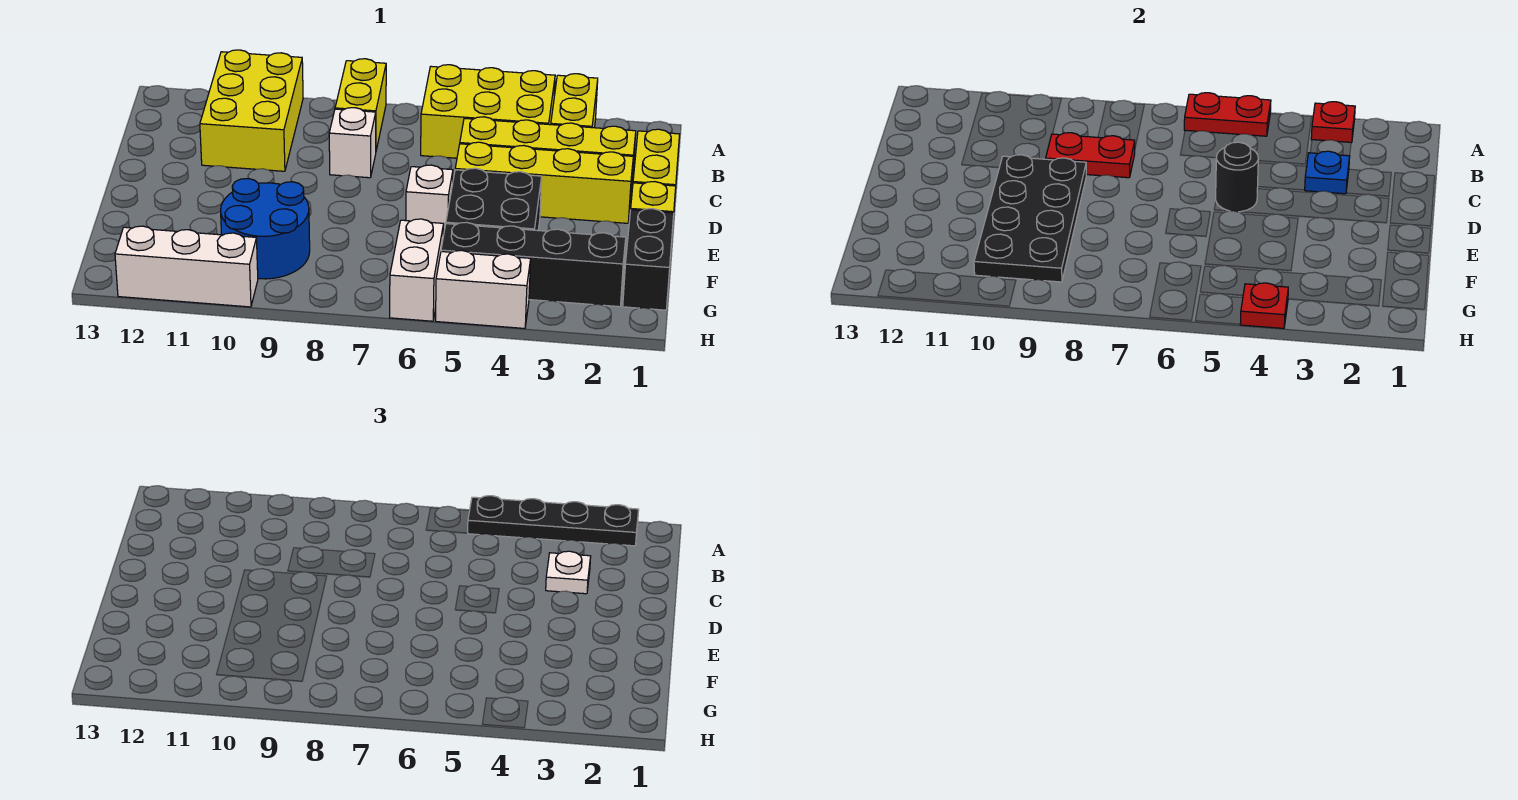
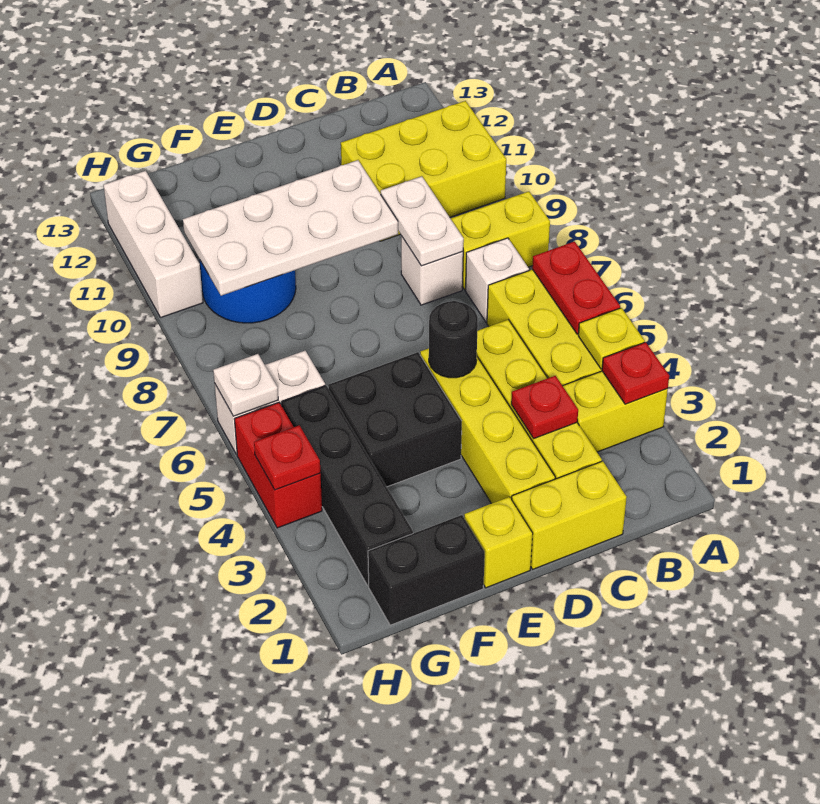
black 1x4 plate [468,496,639,546] -> none
none -> yellow 1x1 plate [578,308,645,369]
blue 1x1 plate [1305,151,1350,194] -> red 1x1 plate [511,376,578,438]
white 1x1 plate [546,551,591,594] -> white 1x1 plate moved to [213,354,278,416]
red 1x2 plate [1046,133,1135,178] -> white 1x2 plate [381,176,464,266]
black 2x4 plate [974,155,1086,282] -> white 2x4 plate [183,160,398,296]
white 1x1 brick [406,165,453,236] -> white 1x1 brick moved to [466,238,529,322]
white 1x2 brick [436,250,531,328] -> red 1x2 brick [234,403,322,528]

